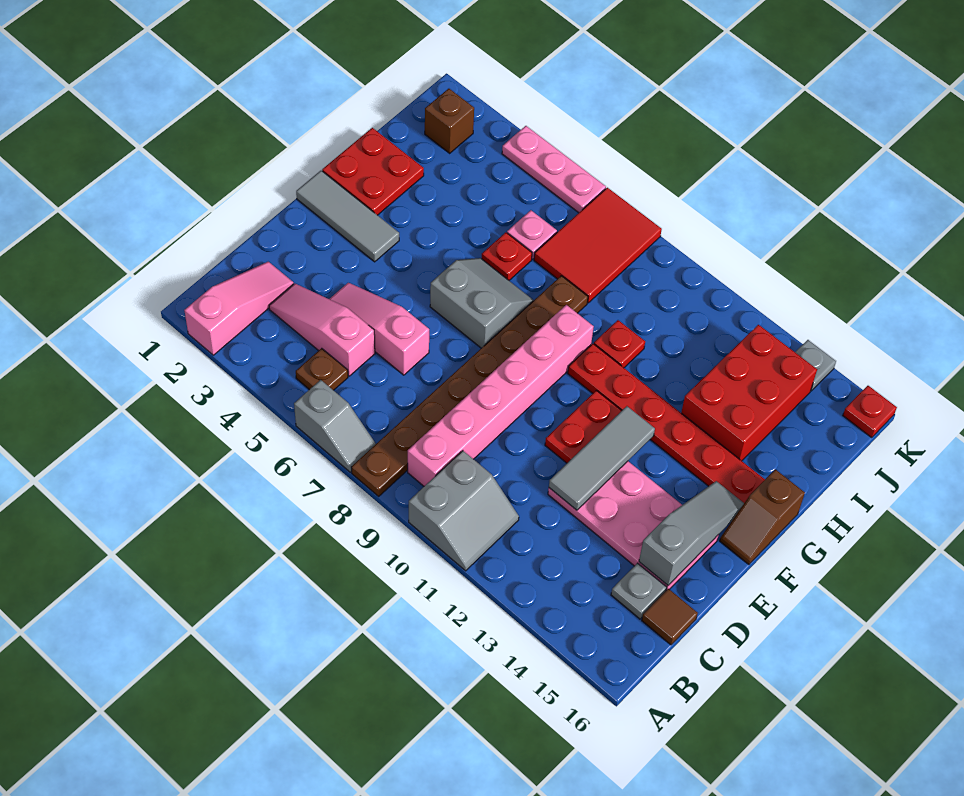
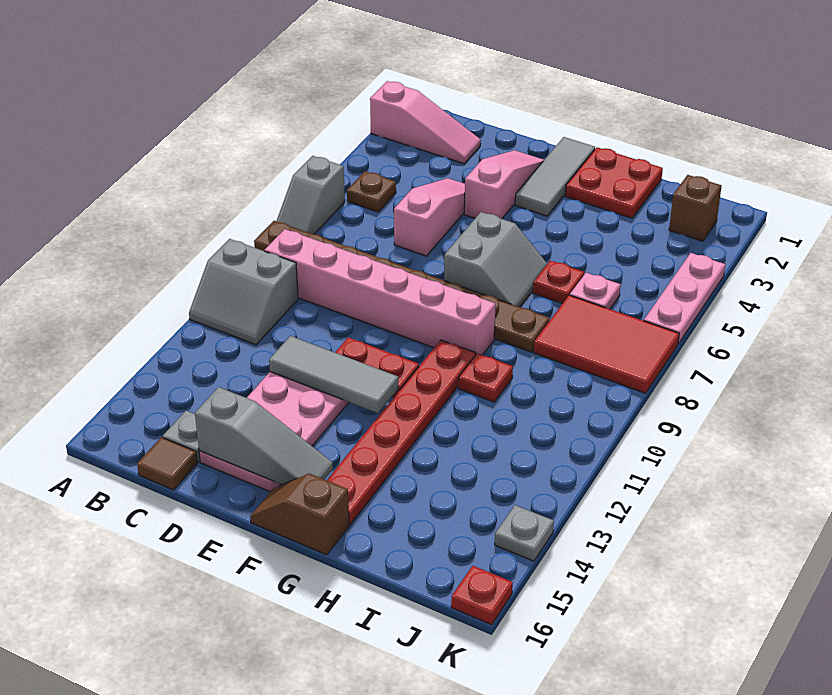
pink 1x3 slope [269,284,375,376] -> pink 1x3 slope moved to [464,150,544,219]
red 2x3 brick [681,325,817,461] -> none

